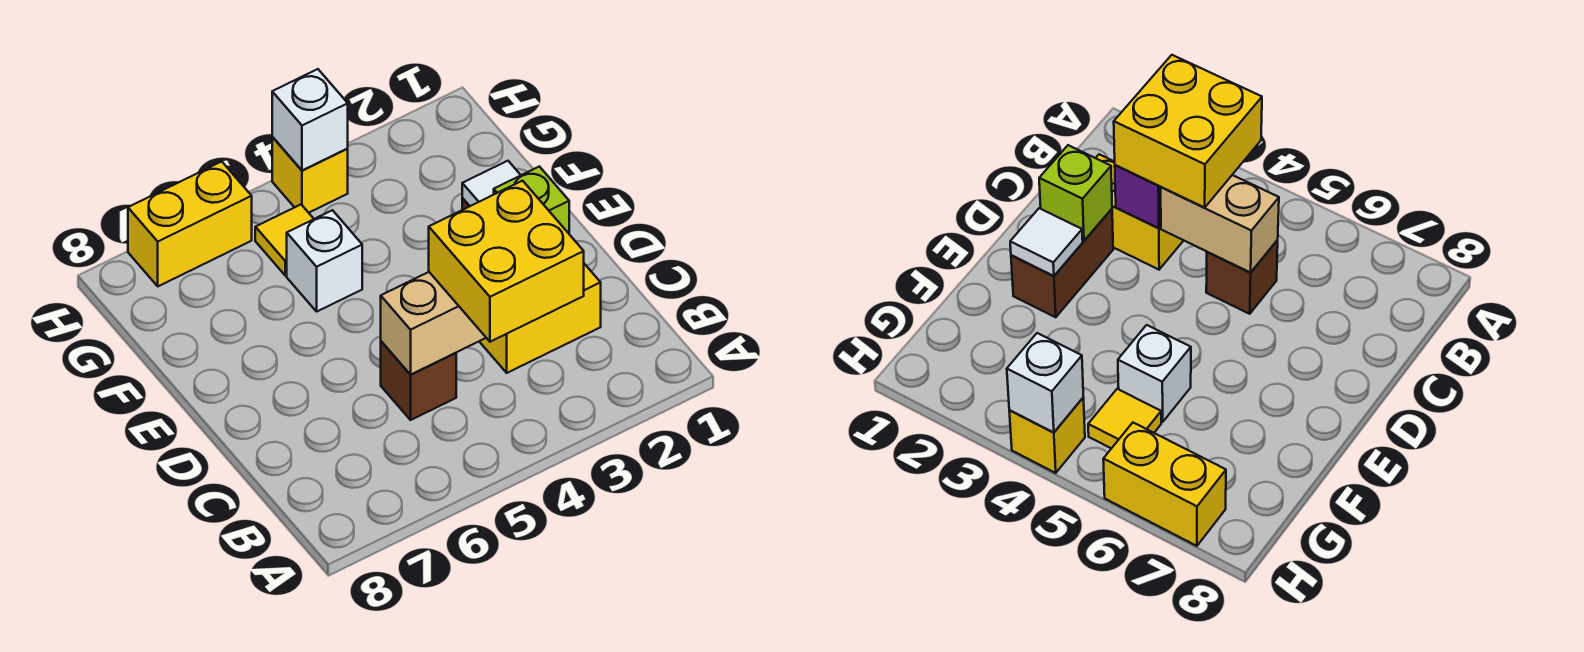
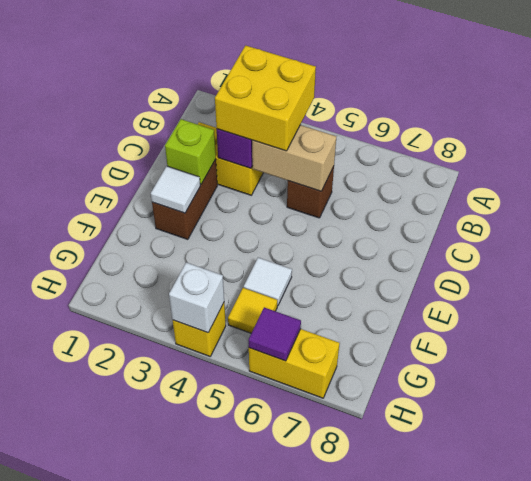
white 1x1 brick [287,210,362,311] -> white 1x1 tile [244,258,292,306]
none -> purple 1x1 tile [249,307,301,361]

